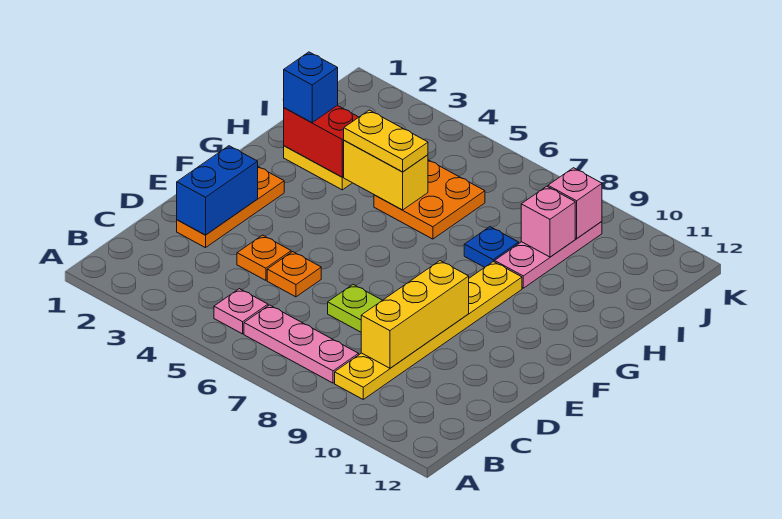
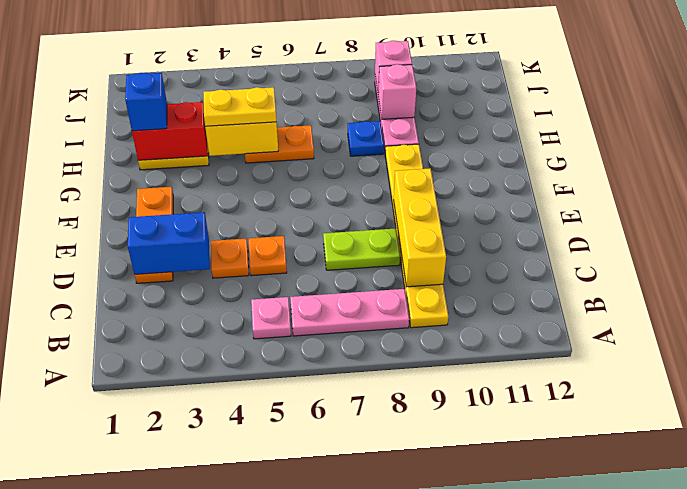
blue 1x2 brick [177,146,258,235] -> blue 1x2 brick turned to [128,212,210,274]
orange 2x2 plate [374,160,485,239] -> orange 1x2 plate [245,125,314,163]

